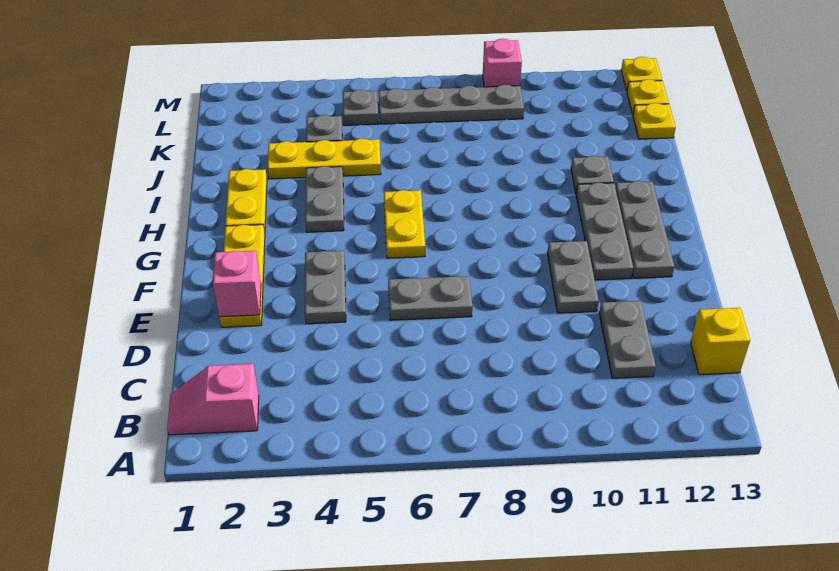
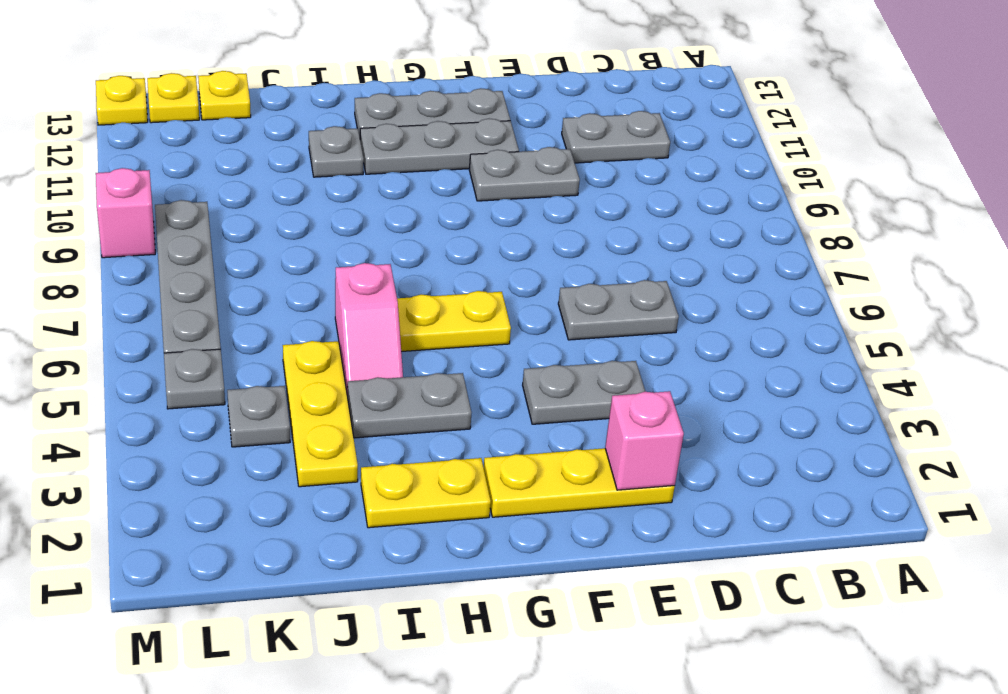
pink 1x2 slope [167,364,259,435] -> pink 1x2 slope moved to [335,263,403,396]
yellow 1x1 brick [691,308,750,375] -> none
grey 1x2 plate [388,276,472,320] -> grey 1x2 plate turned to [558,280,679,340]

